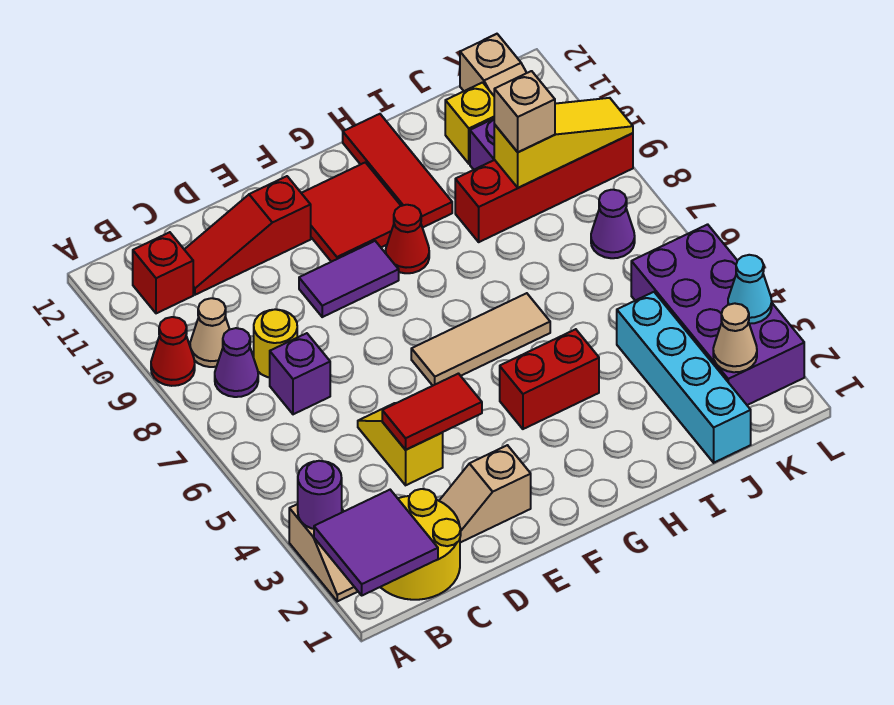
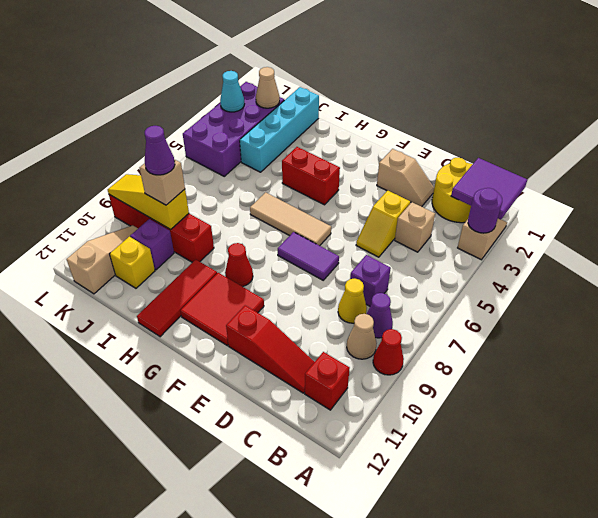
none -> tan 1x1 brick [395,202,435,252]
yellow 1x1 round brick [254,309,297,378] -> yellow 1x1 cone [338,279,367,323]
red 1x2 tile [382,374,482,450] -> none
purple 1x2 tile [299,241,399,317] -> purple 1x2 tile moved to [278,232,339,280]
purple 1x1 cone [591,190,635,258] -> purple 1x1 cone moved to [145,126,175,175]

